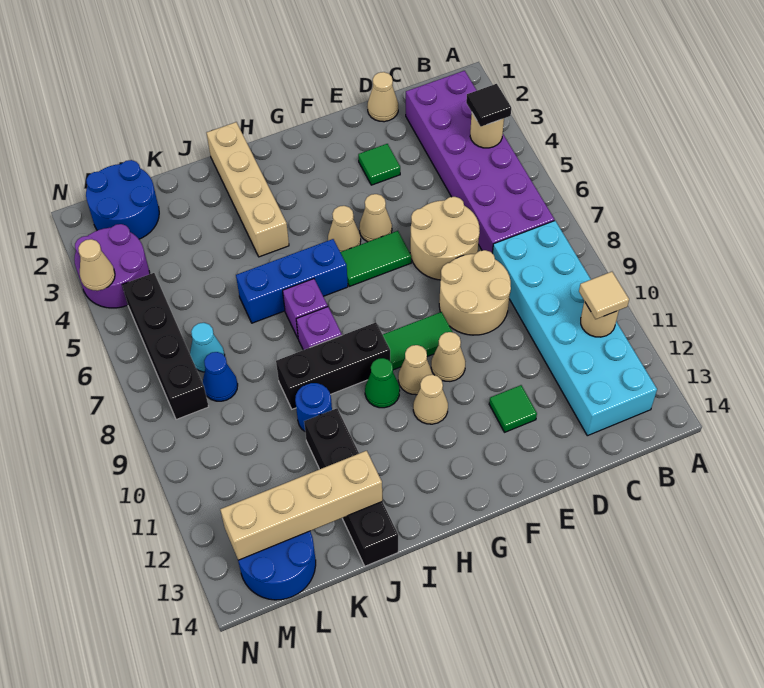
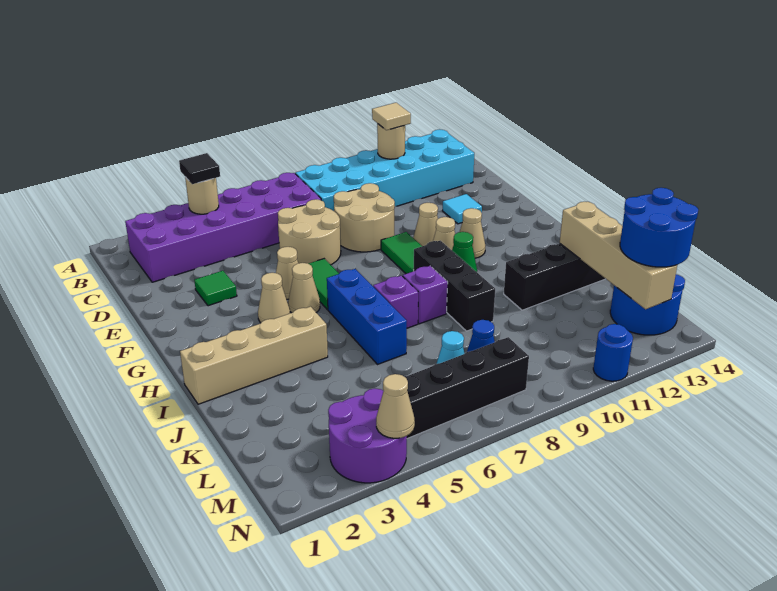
tan 1x1 cone [367,72,398,122] -> tan 1x1 cone moved to [258,273,290,323]
green 1x1 tile [489,385,537,432] -> cyan 1x1 tile [443,194,482,224]
blue 1x1 round brick [295,383,332,431] -> blue 1x1 round brick moved to [593,324,633,381]
blue 2x2 round brick [86,160,159,239] -> blue 2x2 round brick moved to [620,188,698,267]

